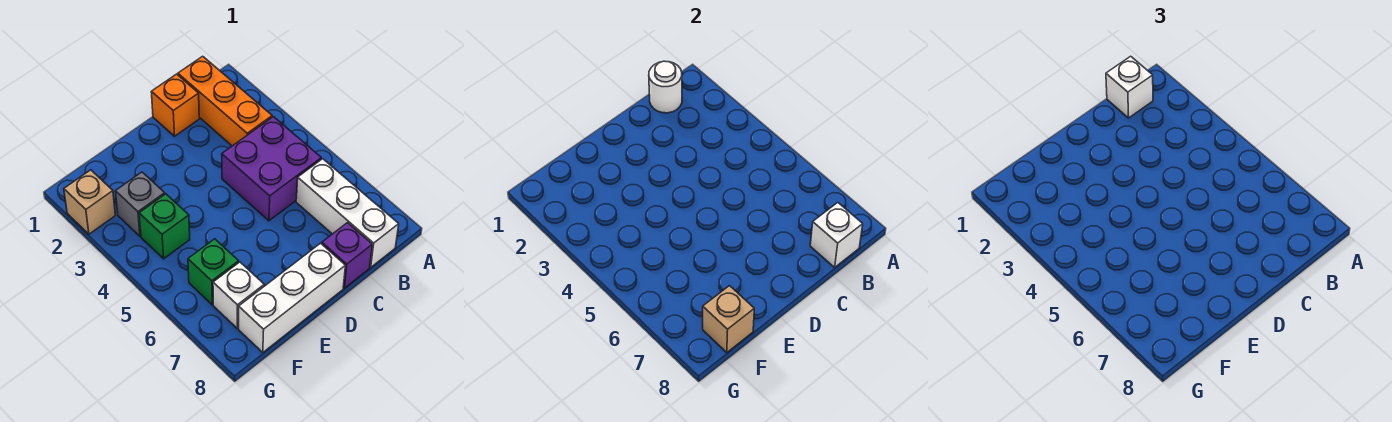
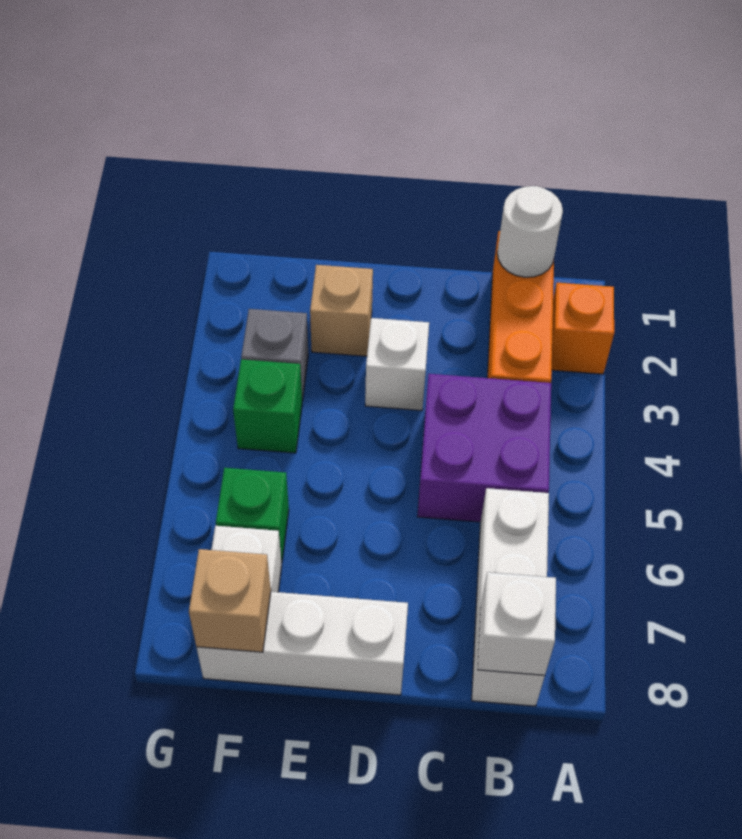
white 1x1 brick [1106,56,1153,118] -> white 1x1 brick moved to [365,318,429,411]
orange 1x1 brick [151,74,199,136] -> orange 1x1 brick moved to [552,283,614,374]
purple 1x1 brick [322,223,372,288] -> none
tan 1x1 brick [64,170,115,234] -> tan 1x1 brick moved to [310,265,373,356]

